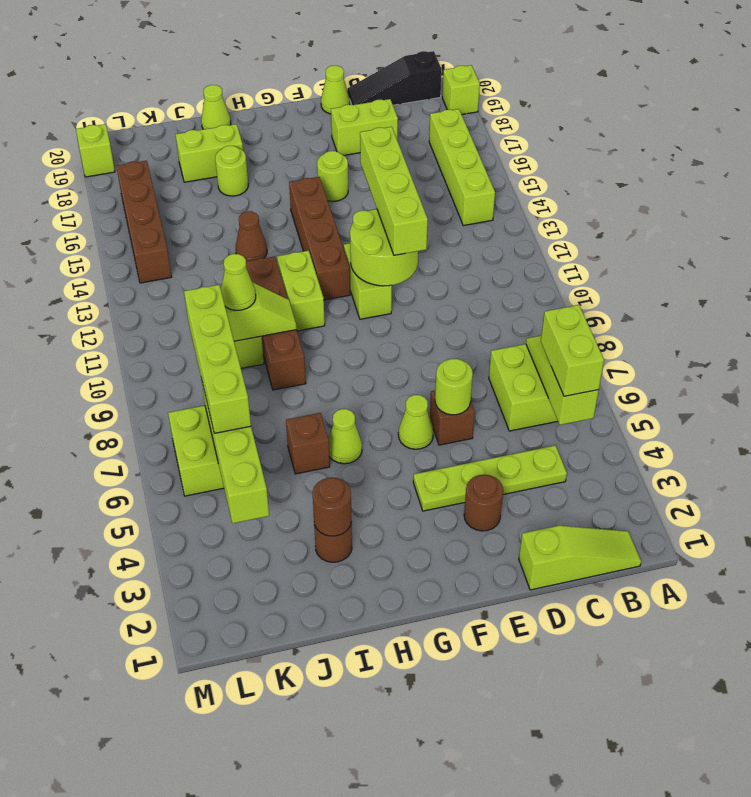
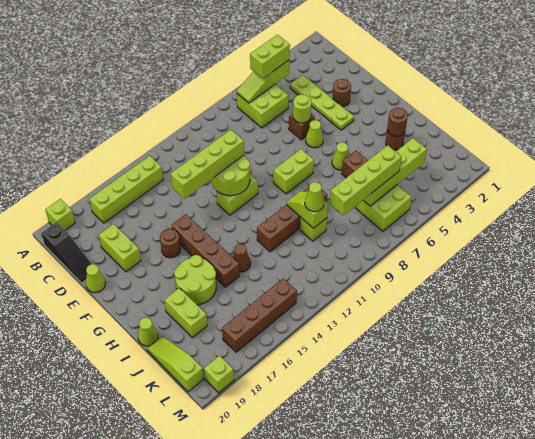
lime 1x3 slope [519,526,641,590] -> lime 1x3 slope moved to [147,336,204,392]
lime 1x1 round brick [317,151,348,201] -> brown 1x1 round brick [160,229,181,258]
brown 1x4 brick [289,177,350,300] -> brown 1x4 brick turned to [171,214,240,287]
lime 1x2 brick [277,251,325,331] -> lime 1x2 brick moved to [273,149,314,194]
lime 1x1 round brick [215,146,248,196] -> lime 2x2 round brick [174,255,216,305]

